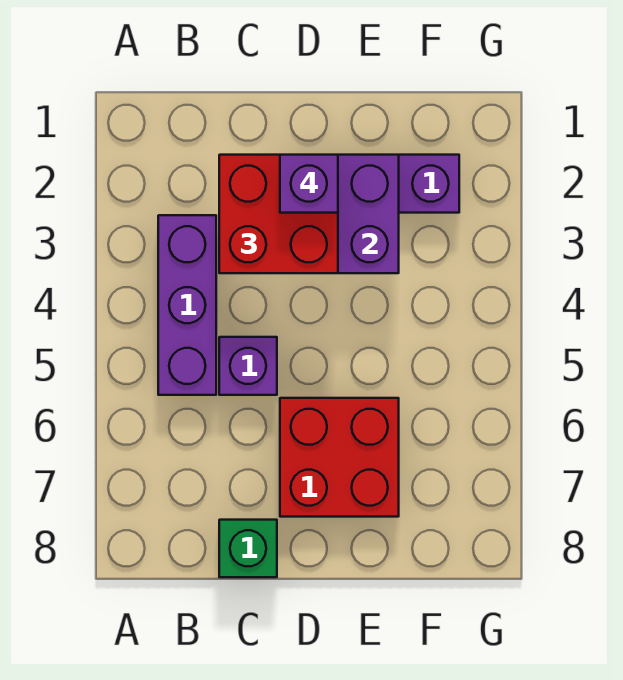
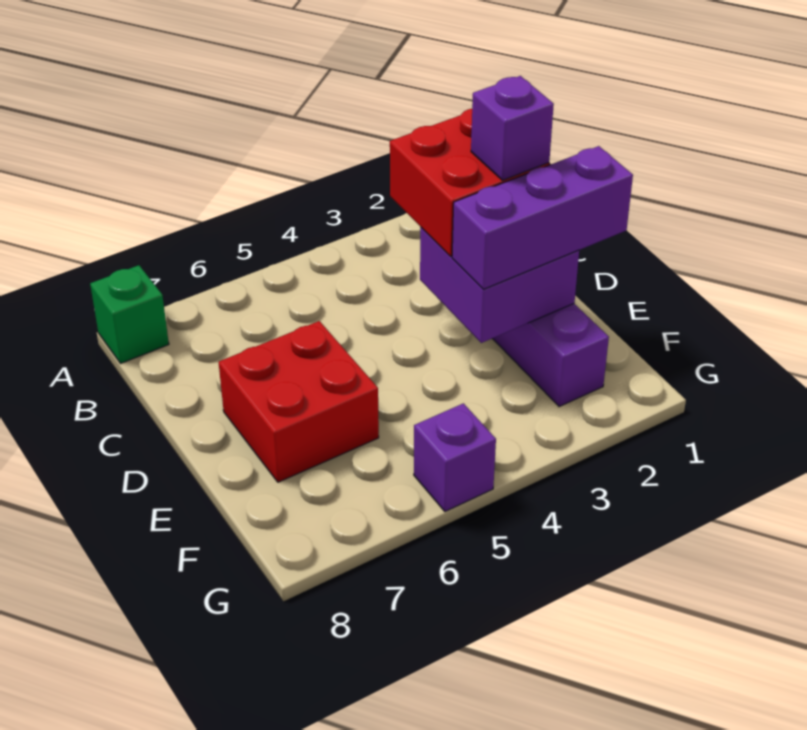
purple 1x3 brick [158,215,216,395] -> purple 1x3 brick moved to [452,146,633,289]
purple 1x1 brick [219,337,277,395] -> purple 1x1 brick moved to [414,403,496,511]
green 1x1 brick [219,520,277,577] -> green 1x1 brick moved to [90,265,169,363]

